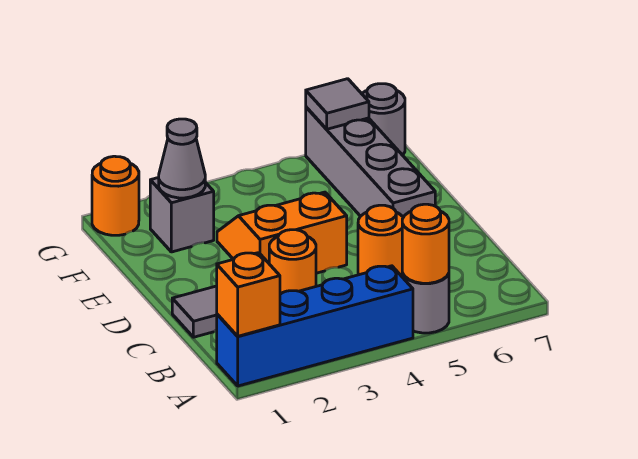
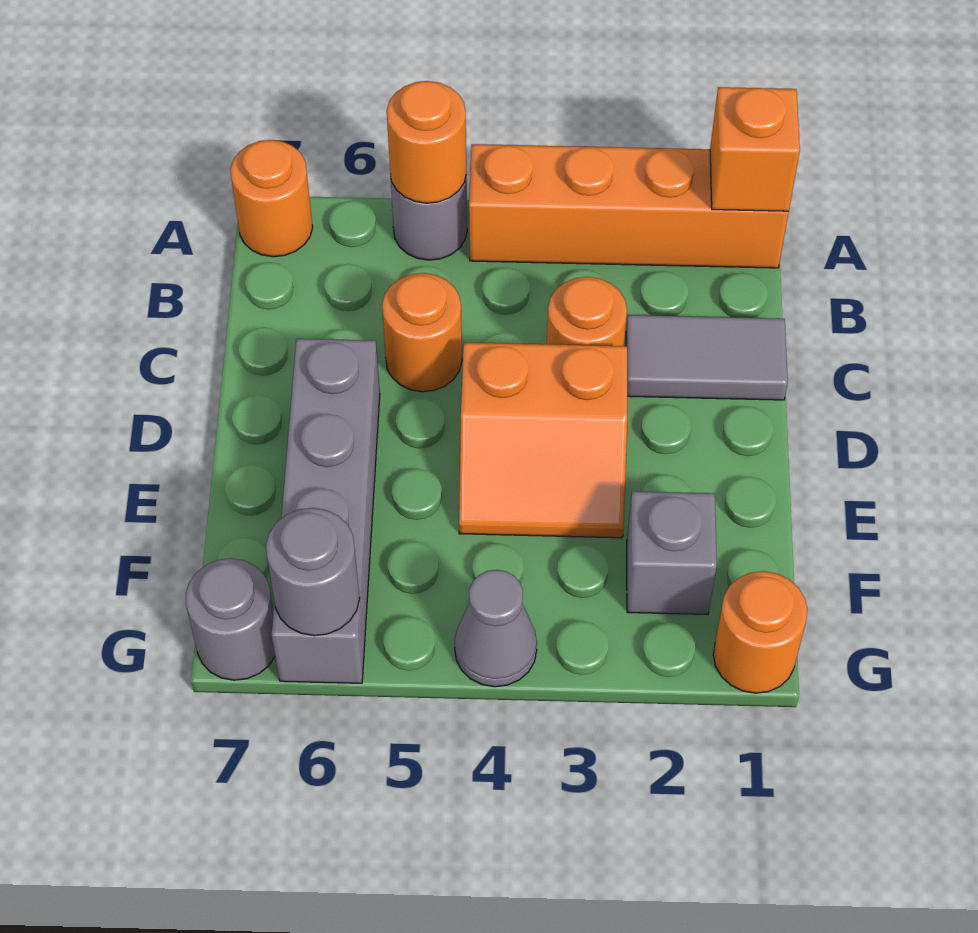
blue 1x4 brick [217,266,413,386] -> orange 1x4 brick [469,144,789,268]
none -> orange 1x1 round brick [230,140,313,257]
grey 1x1 cone [159,119,205,198] -> grey 1x1 cone moved to [454,570,537,687]
grey 1x1 tile [306,79,369,129] -> grey 1x1 round brick [266,508,360,636]

